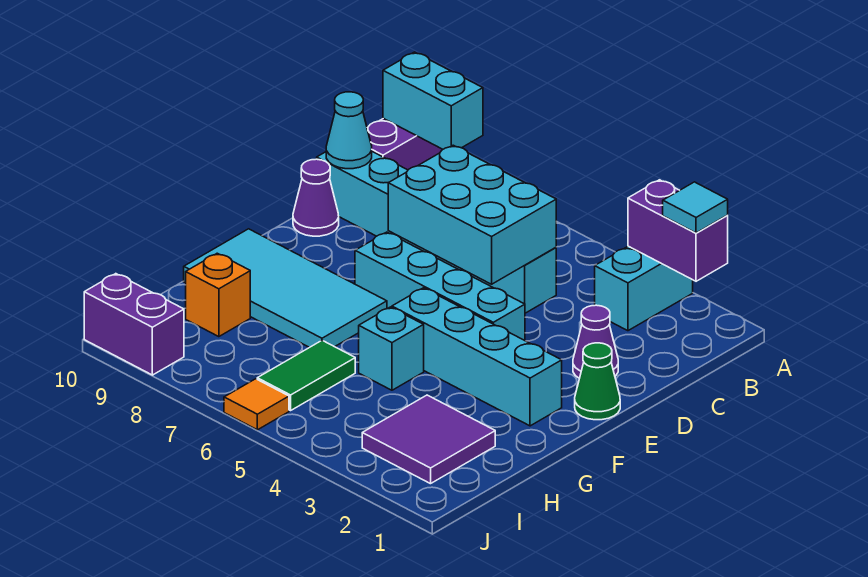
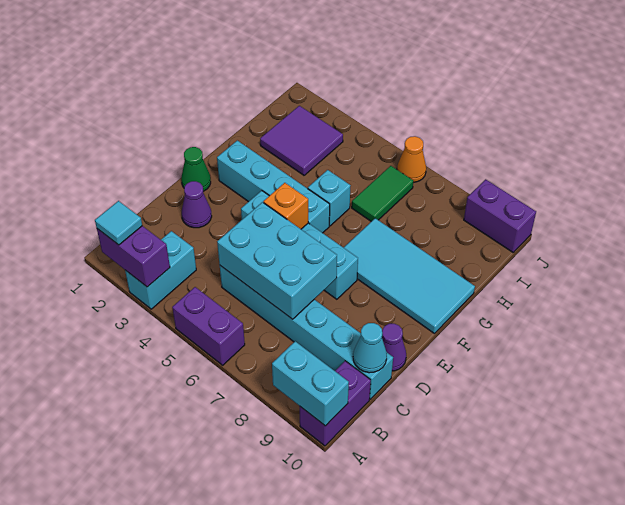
none -> purple 1x2 brick [172,287,245,365]
orange 1x1 brick [186,253,250,337] -> orange 1x1 brick moved to [263,183,308,229]
orange 1x1 tile [224,379,289,430] -> orange 1x1 cone [397,136,426,182]

